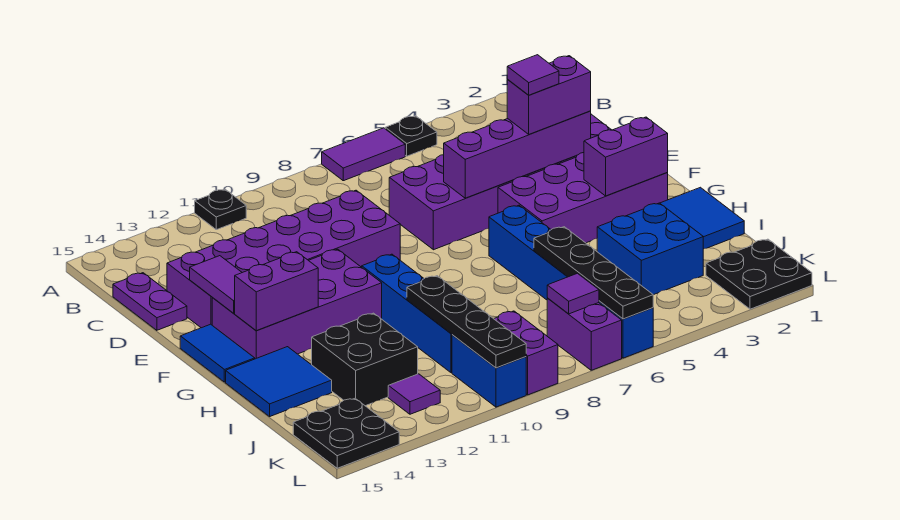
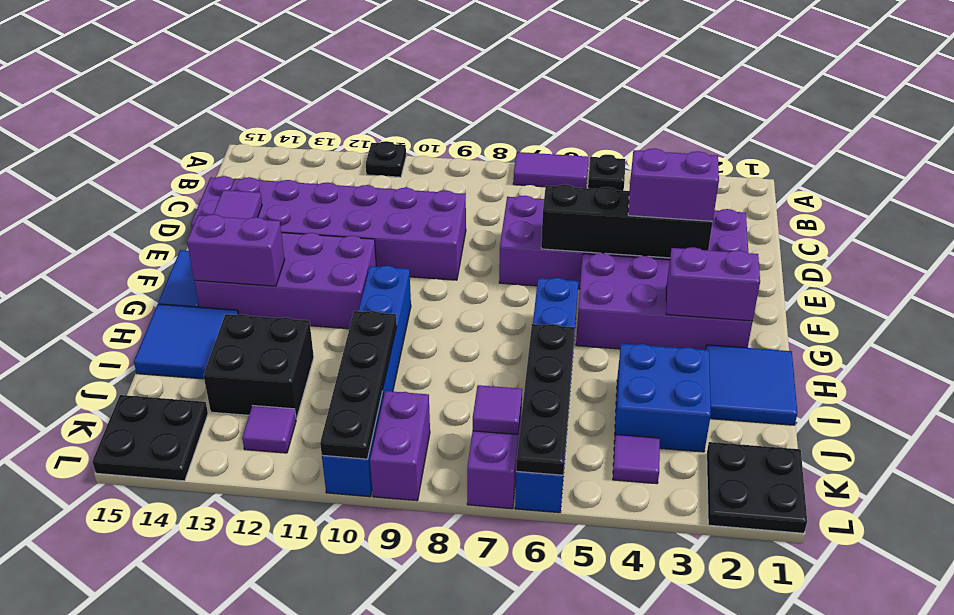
purple 1x4 brick [444,111,591,198] -> black 1x4 brick [541,184,713,258]
purple 1x1 tile [507,55,559,95] -> purple 1x1 tile moved to [613,434,660,484]

